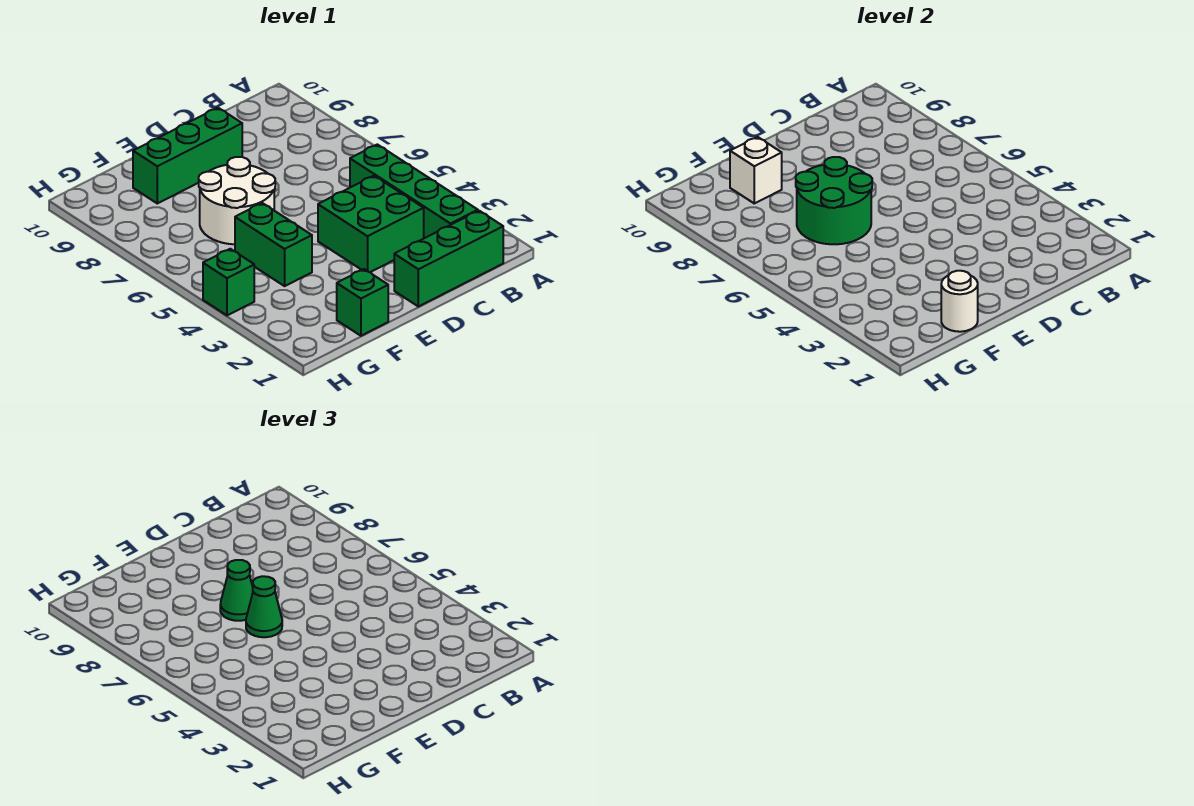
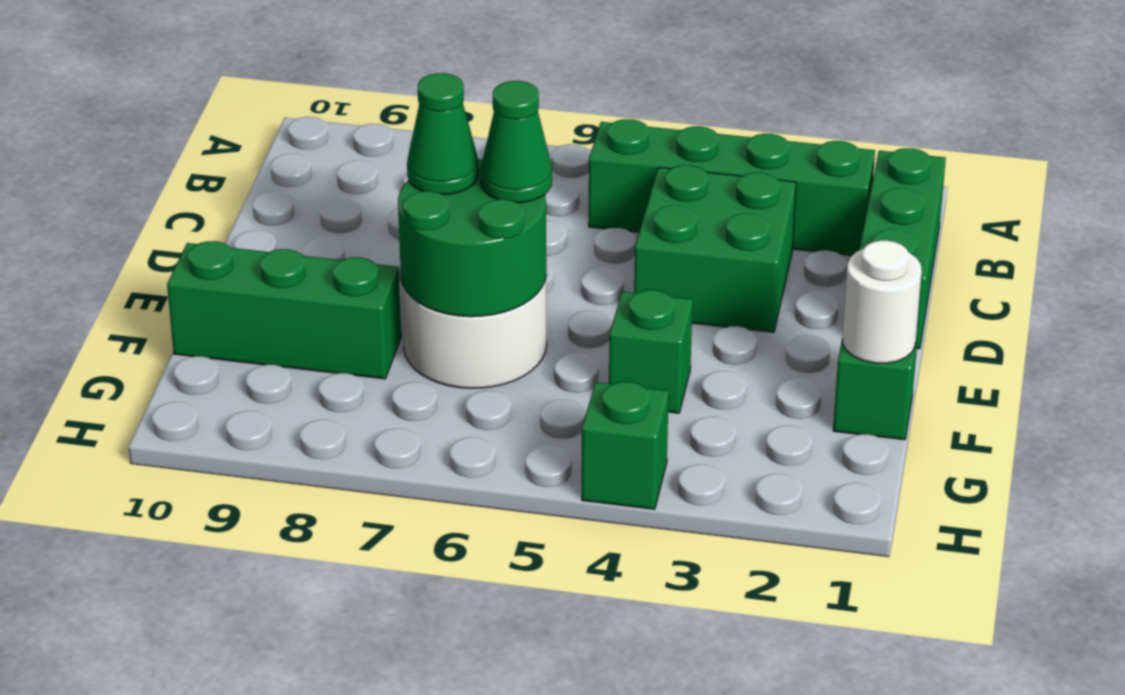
green 1x3 brick [133,108,242,203] -> green 1x3 brick turned to [167,241,401,379]
green 1x2 brick [235,203,312,286] -> green 1x1 brick [609,290,693,413]
white 1x1 brick [730,137,782,203] -> none

